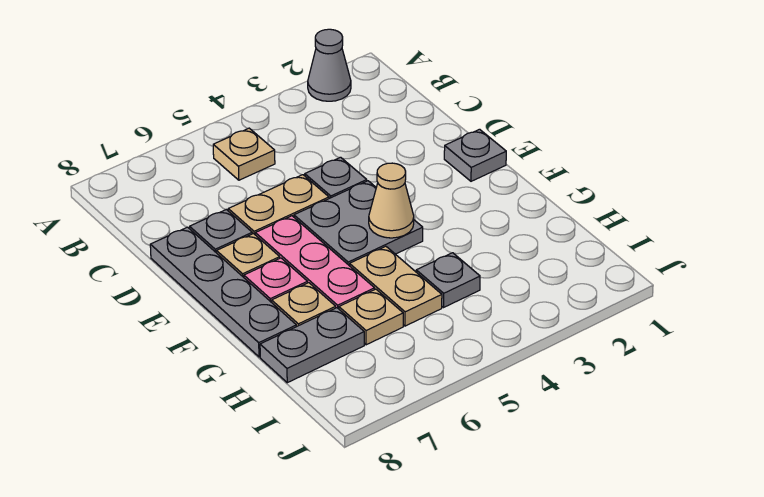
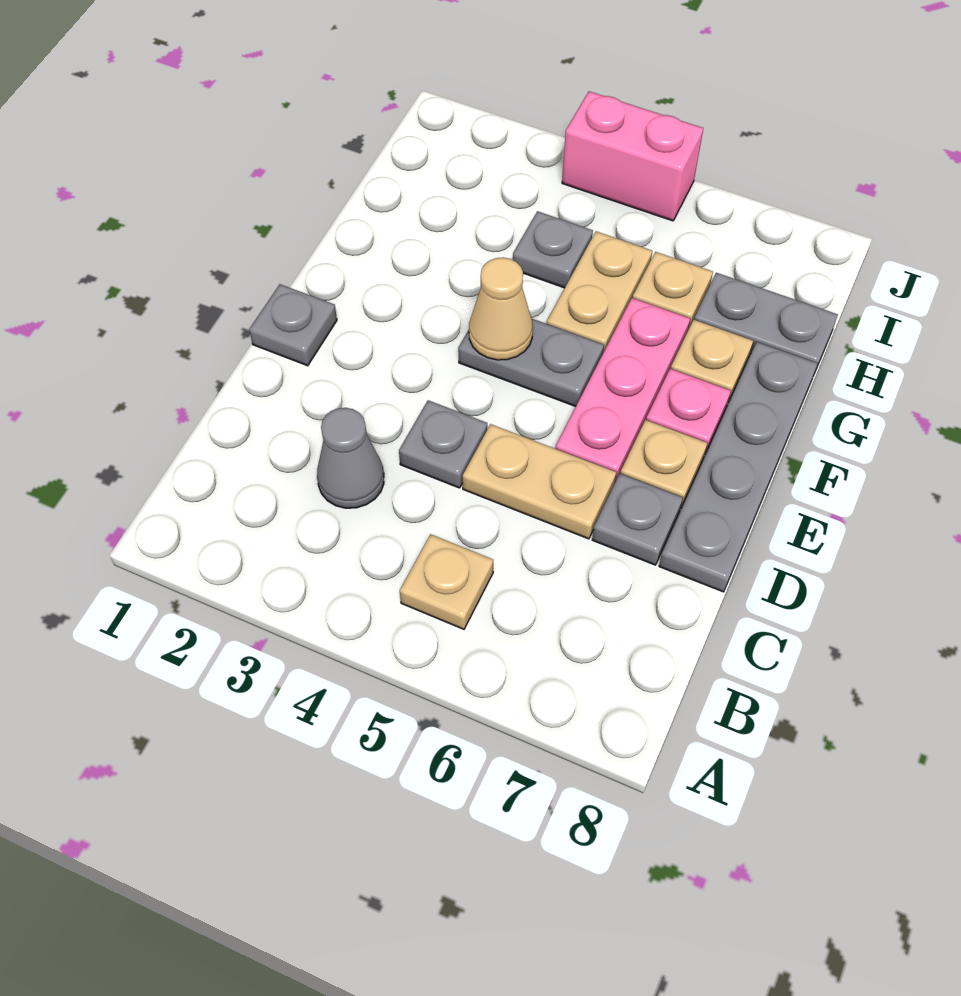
grey 1x1 cone [308,29,351,101] -> grey 1x1 cone moved to [317,408,384,508]
grey 2x2 plate [294,181,423,266] -> grey 1x2 plate [458,318,604,406]
none -> pink 1x2 brick [562,91,703,221]

